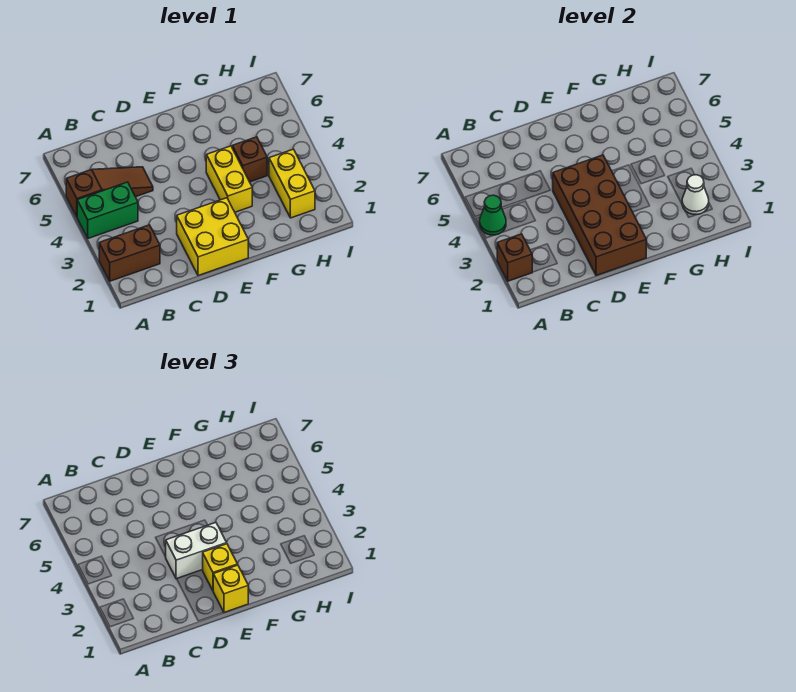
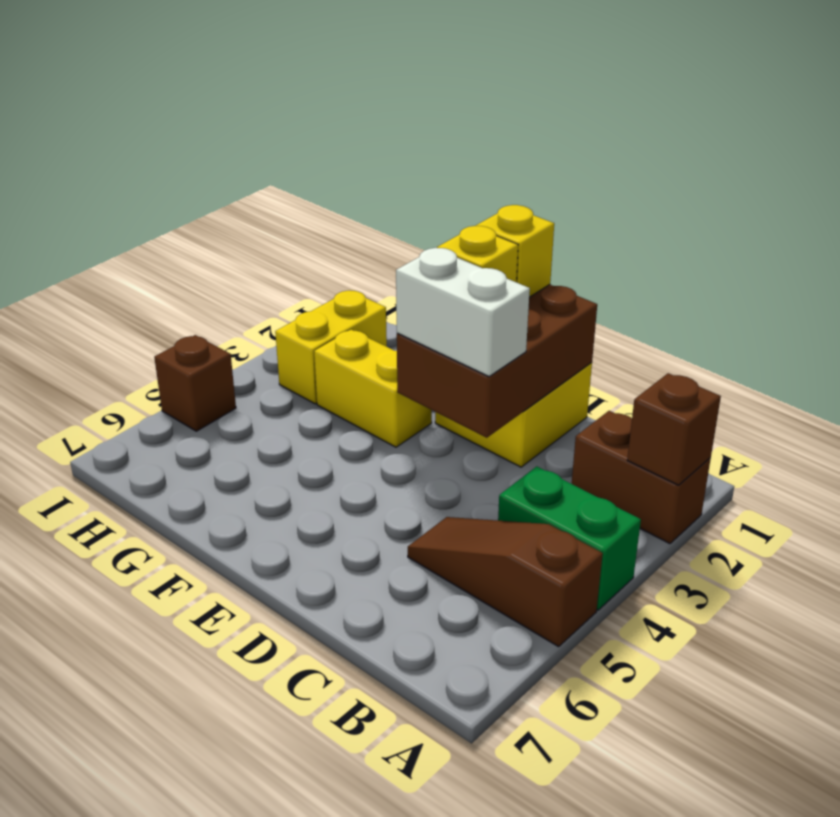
green 1x1 cone [480,195,506,235] -> none
brown 2x4 brick [553,155,646,276] -> brown 2x3 brick [397,285,597,438]
yellow 1x2 brick [206,146,252,212] -> yellow 1x2 brick turned to [314,330,432,447]
brown 1x1 brick [232,137,267,182] -> brown 1x1 brick moved to [154,335,236,431]
white 1x1 cone [682,175,709,215] -> none

